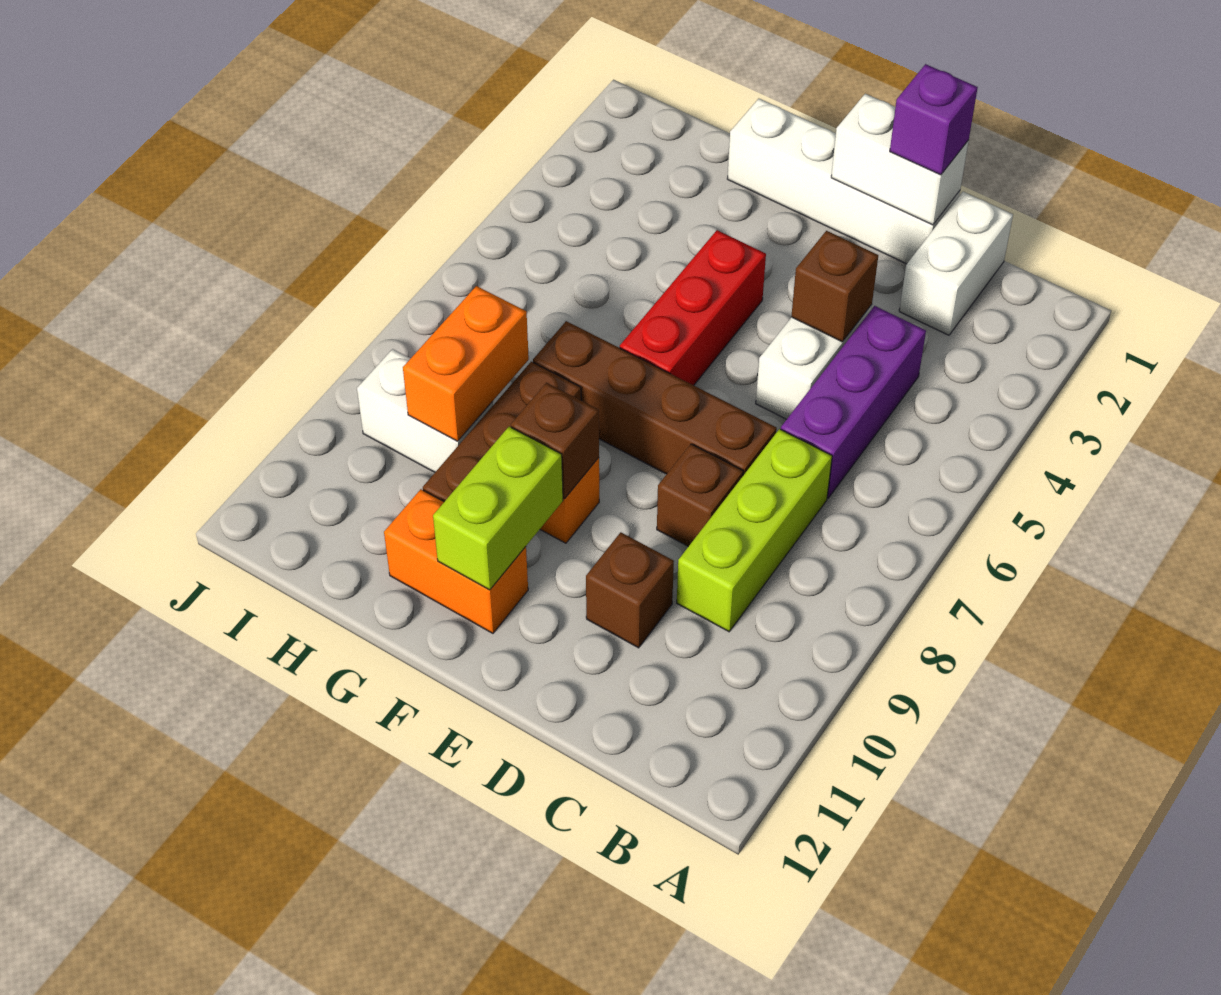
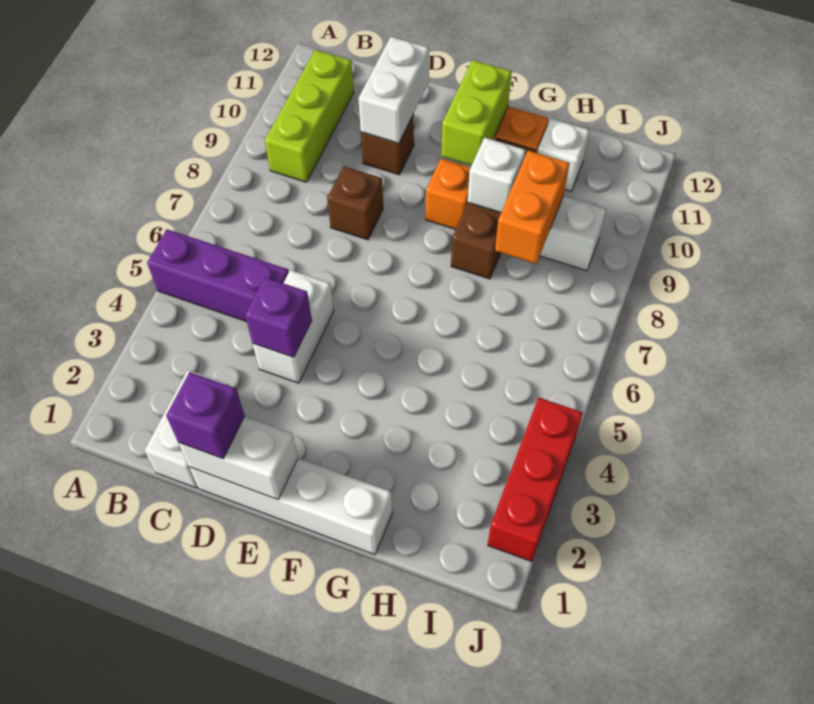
purple 1x3 brick [781,306,926,498] -> purple 1x3 brick turned to [147,229,289,322]
lime 1x3 brick [677,429,832,632] -> lime 1x3 brick moved to [265,50,354,182]
brown 1x1 brick [791,231,878,342] -> purple 1x1 brick [245,277,312,357]
brown 1x4 brick [533,321,777,475] -> none
none -> white 1x2 brick [358,37,429,143]
red 1x3 brick [620,230,766,385] -> red 1x3 brick moved to [488,398,583,562]
brown 1x1 brick [511,383,599,498] -> none
none -> white 1x1 brick [468,138,525,213]
none -> white 1x1 brick [537,119,590,191]

